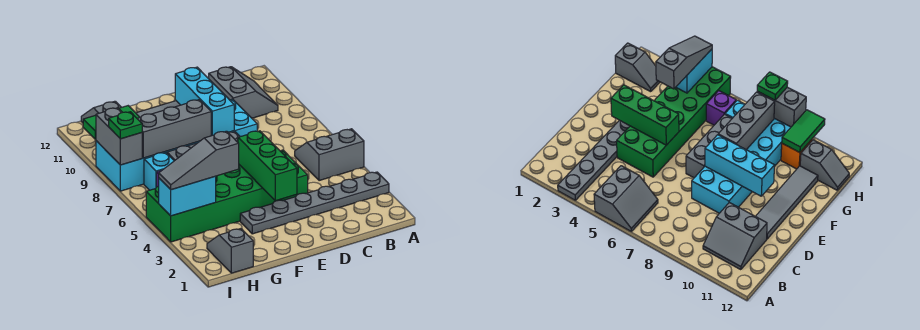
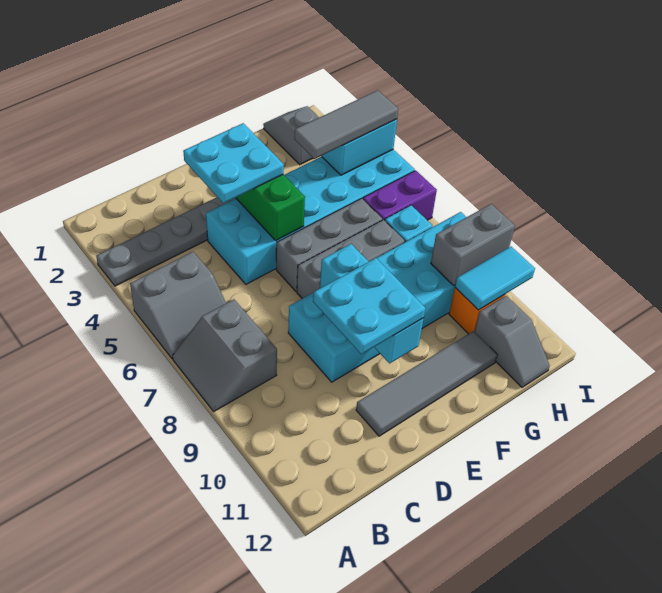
grey 2x2 slope [209,67,278,118] -> grey 2x2 slope moved to [173,299,277,411]
none -> cyan 2x2 plate [183,123,284,203]
green 2x6 brick [146,150,308,242] -> cyan 2x6 brick [206,150,415,284]
none -> cyan 2x2 plate [313,258,425,354]
grey 1x3 brick [137,100,211,158] -> grey 1x3 brick moved to [276,198,382,292]
grey 1x3 slope [159,131,239,190] -> grey 1x3 tile [294,90,398,159]
grey 1x2 slope [207,229,253,273] -> grey 1x2 slope turned to [263,106,319,165]
purple 1x1 brick [706,91,736,125] -> purple 1x2 brick [363,170,437,221]
green 1x2 tile [83,106,140,140] -> cyan 1x2 tile [455,247,535,310]
grey 1x2 brick [96,108,142,165] -> grey 1x2 brick turned to [431,204,515,286]
green 1x1 plate [109,112,142,139] -> none

